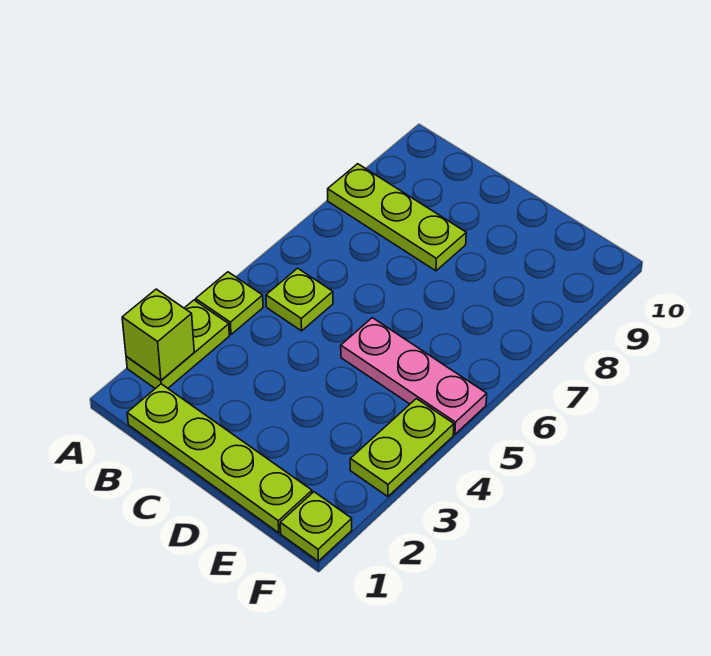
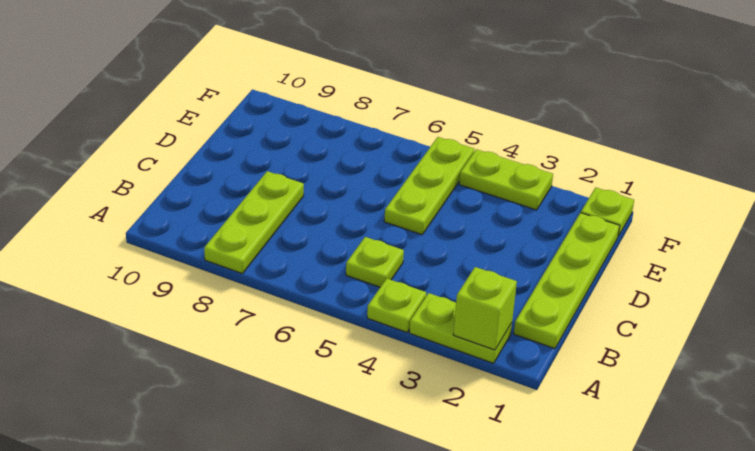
pink 1x3 plate [341,318,487,434] -> lime 1x3 plate [384,137,474,235]

